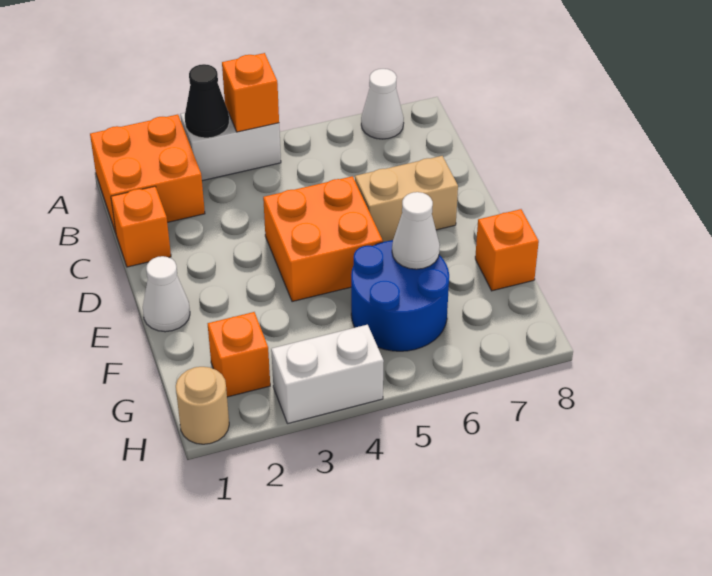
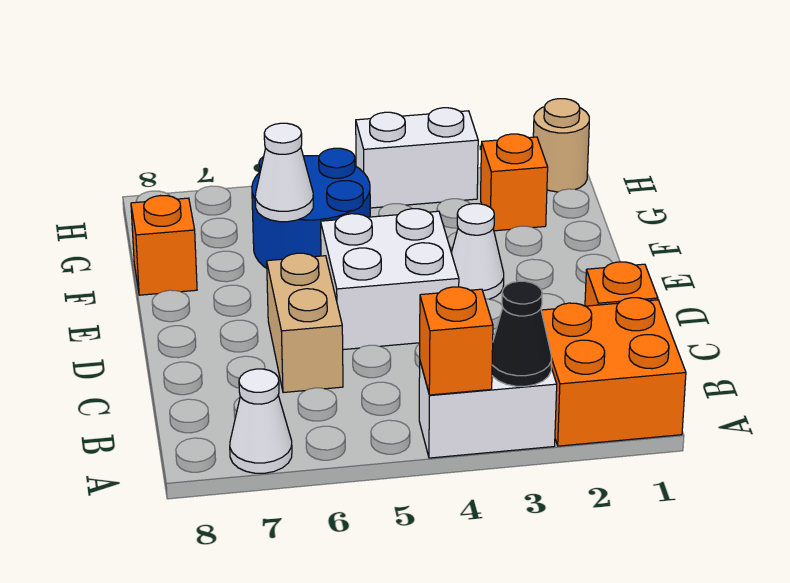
orange 2x2 brick [263,176,383,302] -> white 2x2 brick [321,209,459,350]
tan 1x2 brick [355,156,458,242] -> tan 1x2 brick turned to [267,253,343,393]
white 1x1 cone [143,256,190,332] -> white 1x1 cone moved to [451,204,504,299]

